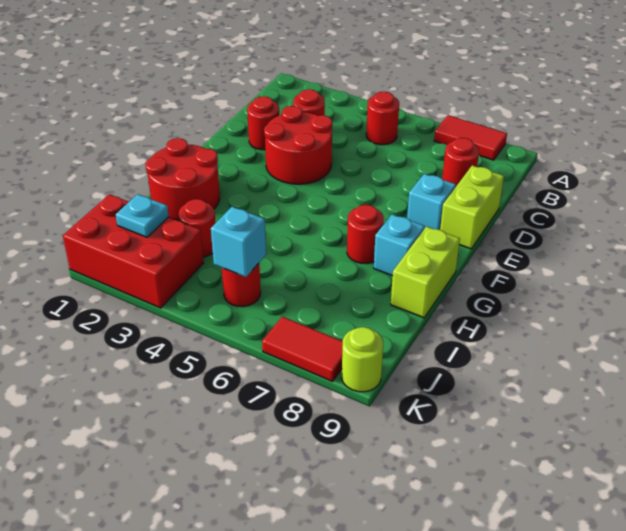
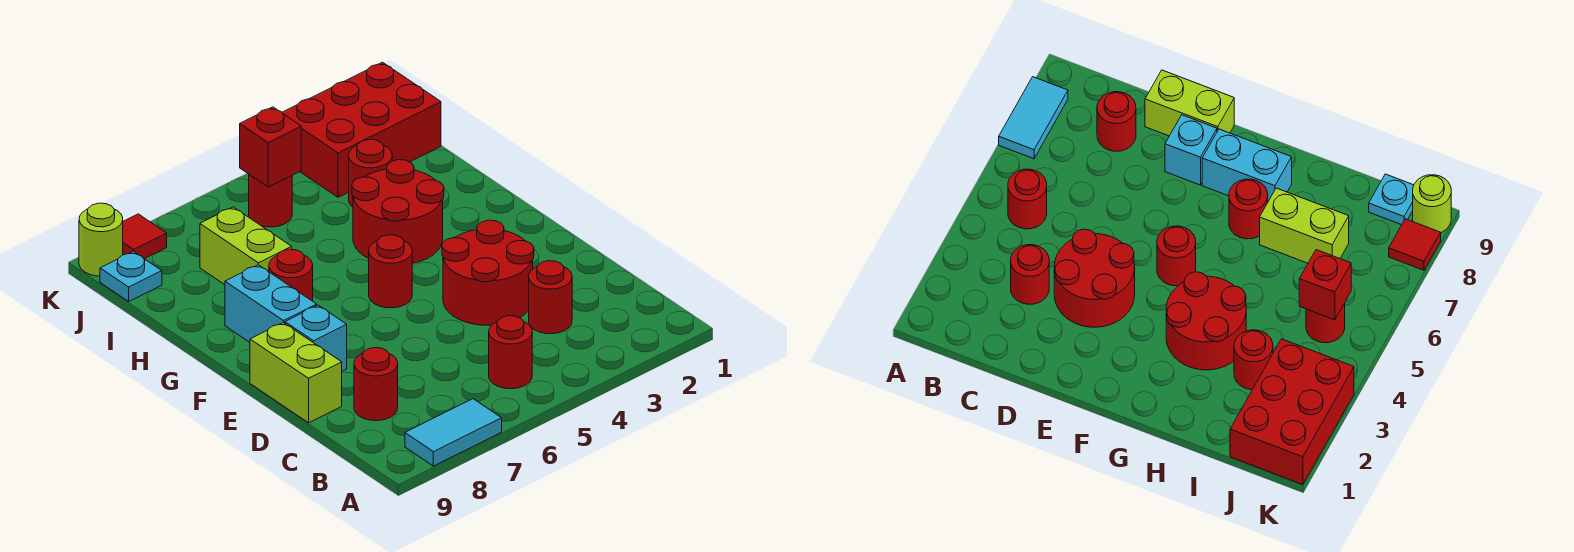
red 1x2 tile [434,115,507,160] -> cyan 1x2 tile [405,399,502,466]
red 1x1 round brick [247,96,279,150] -> red 1x1 round brick moved to [369,235,412,308]
red 2x2 round brick [145,138,220,220] -> red 2x2 round brick moved to [352,160,444,263]
cyan 1x1 brick [374,214,425,276] -> cyan 1x2 brick [225,265,317,342]
lime 1x2 brick [391,227,460,318] -> lime 1x2 brick moved to [200,207,292,285]
cyan 1x1 plate [116,194,169,237] -> cyan 1x1 plate moved to [100,251,162,301]
cyan 1x1 brick [211,207,266,277] -> red 1x1 brick [240,107,301,187]
red 1x2 tile [262,317,343,381] -> red 1x1 tile [123,214,167,259]

